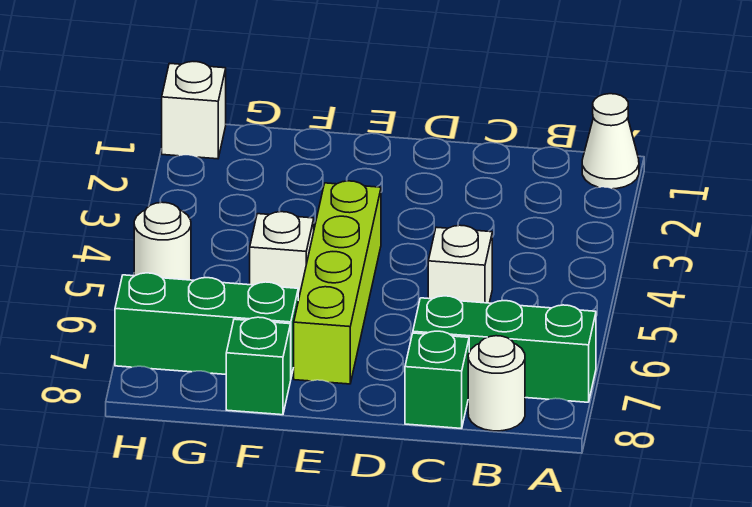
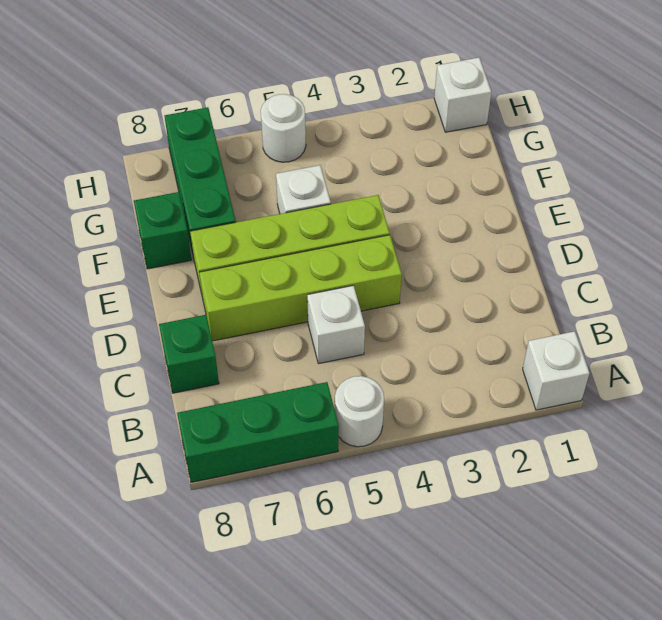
white 1x1 cone [582,94,639,189] -> white 1x1 brick [523,331,590,410]
green 1x3 brick [413,296,596,402] -> green 1x3 brick turned to [177,382,339,482]
white 1x1 round brick [468,336,525,431] -> white 1x1 round brick moved to [335,376,384,447]
none -> lime 1x4 brick [199,235,402,341]

